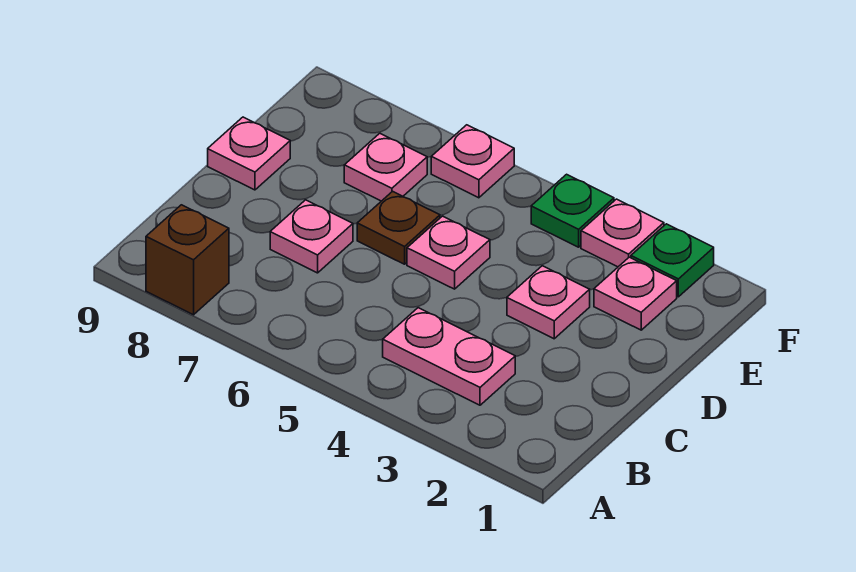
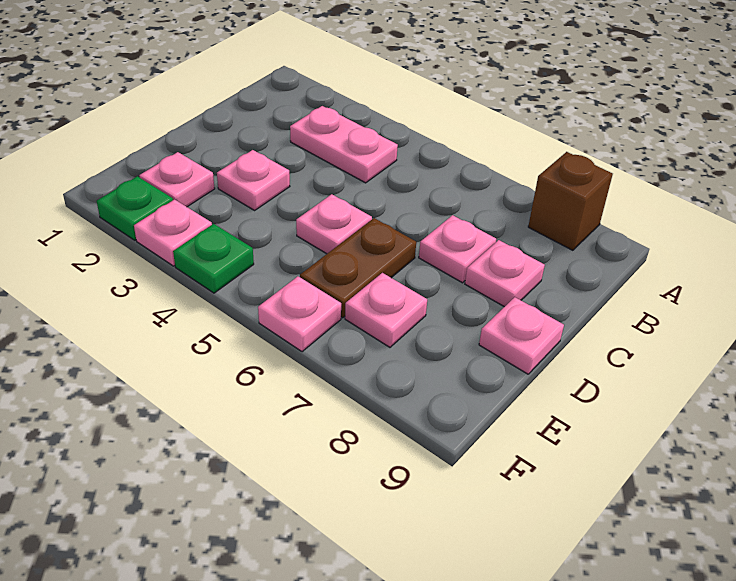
none -> pink 1x1 plate [465,240,545,307]
brown 1x1 plate [357,191,440,264] -> brown 1x2 plate [300,218,416,318]

